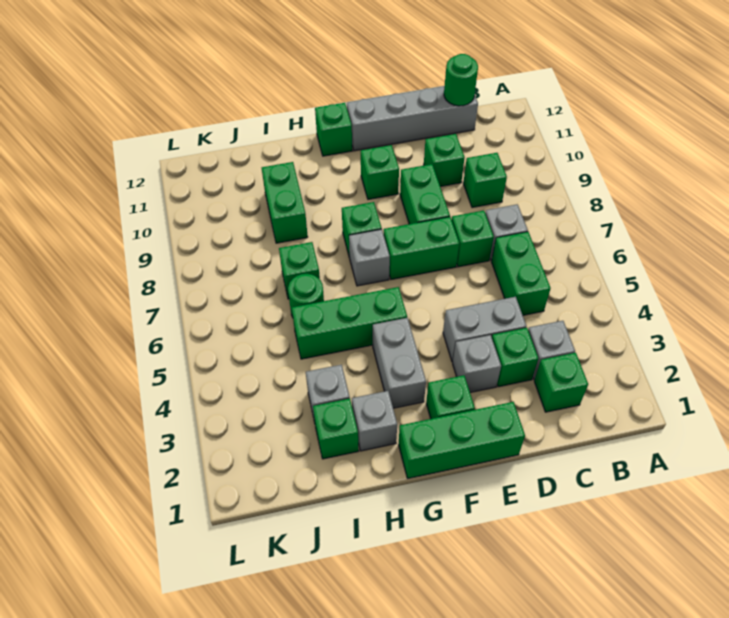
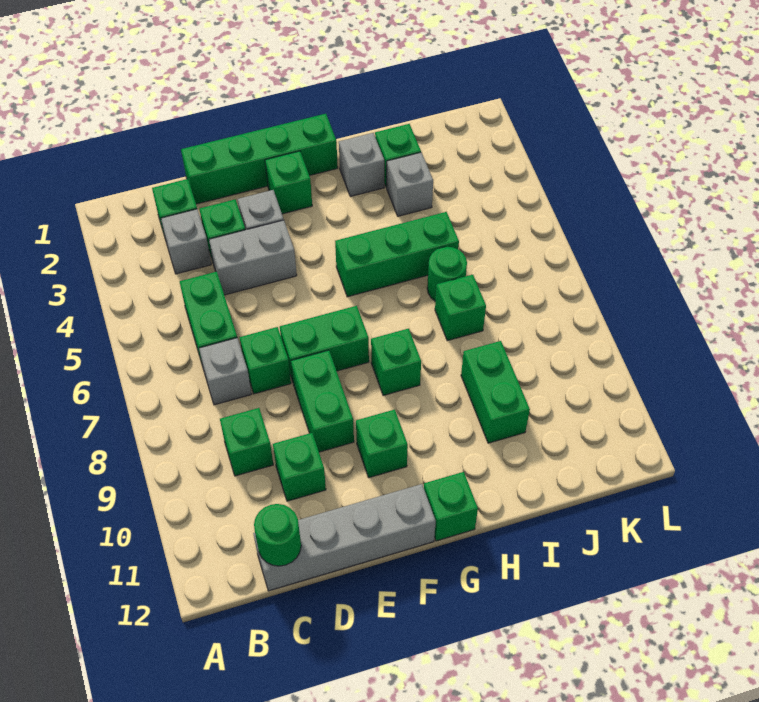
green 1x3 brick [399,402,525,478] -> green 1x4 brick [181,114,338,204]
grey 1x2 brick [373,318,426,408] -> none
grey 1x1 brick [349,229,390,286] -> none

